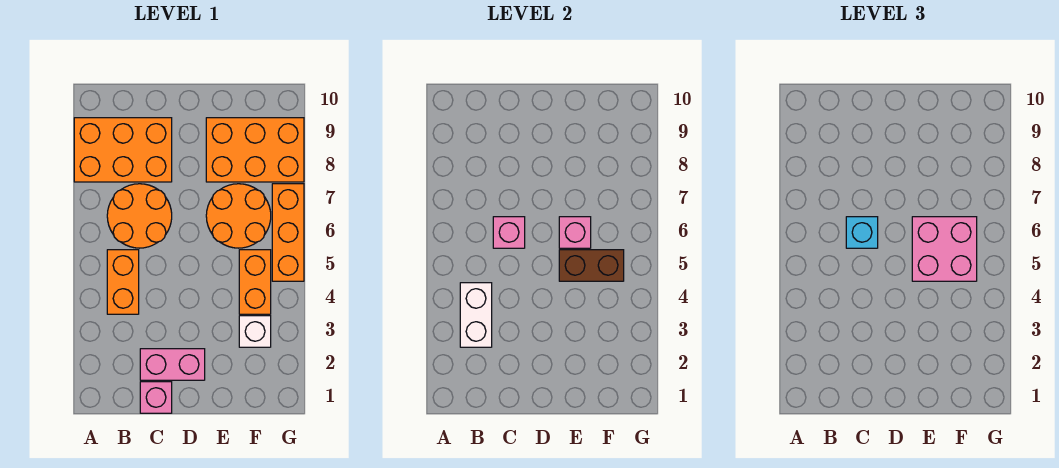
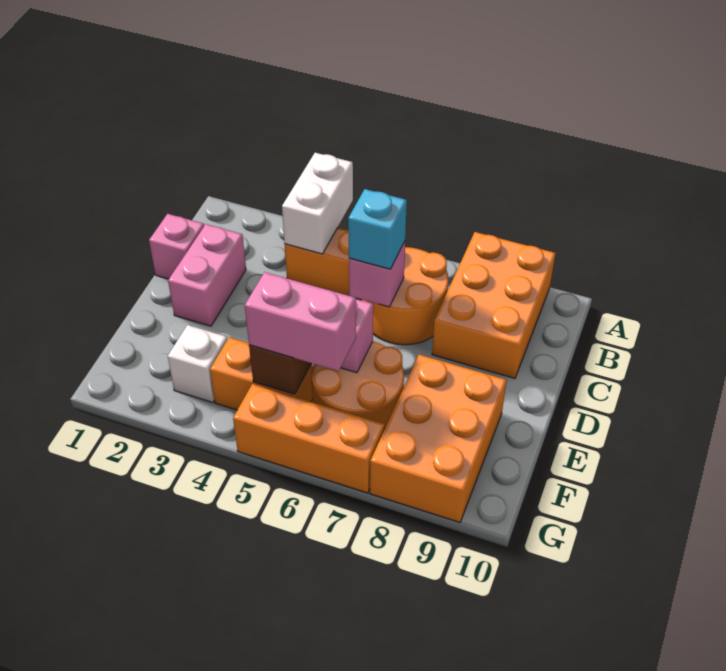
white 1x2 brick [460,283,492,347] -> white 1x2 brick turned to [282,153,353,254]
pink 2x2 brick [912,217,977,281] -> pink 1x2 brick [245,272,356,371]

